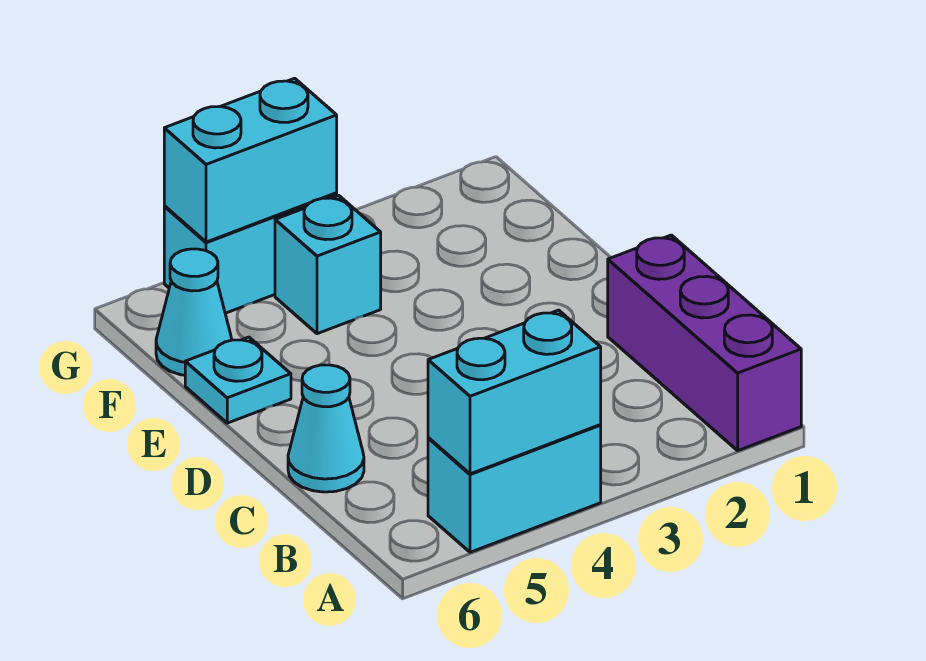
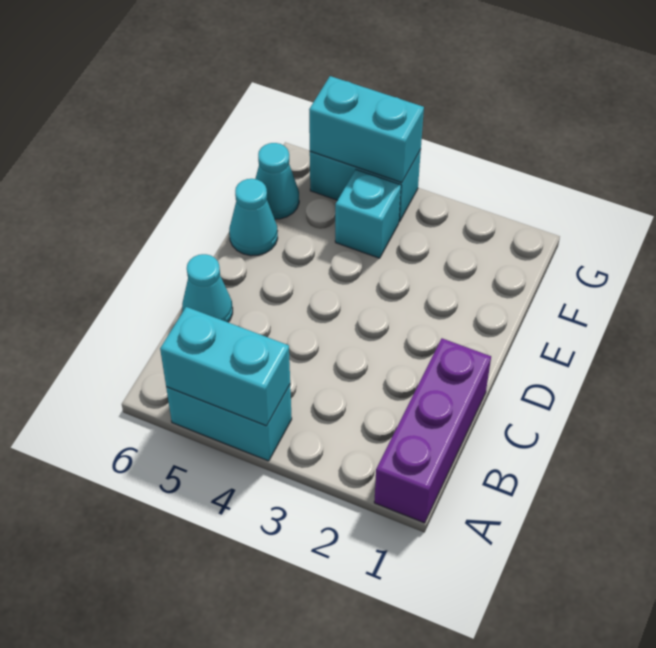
cyan 1x1 plate [185,337,291,423] -> cyan 1x1 cone [229,179,278,256]

